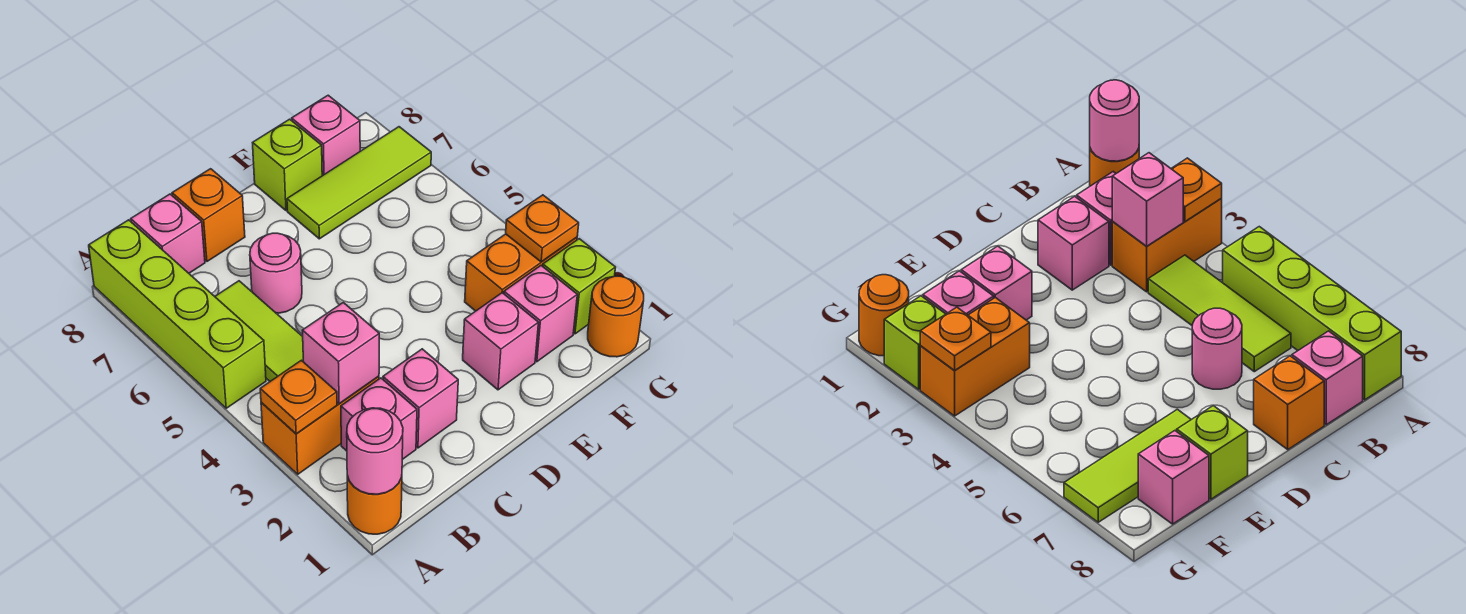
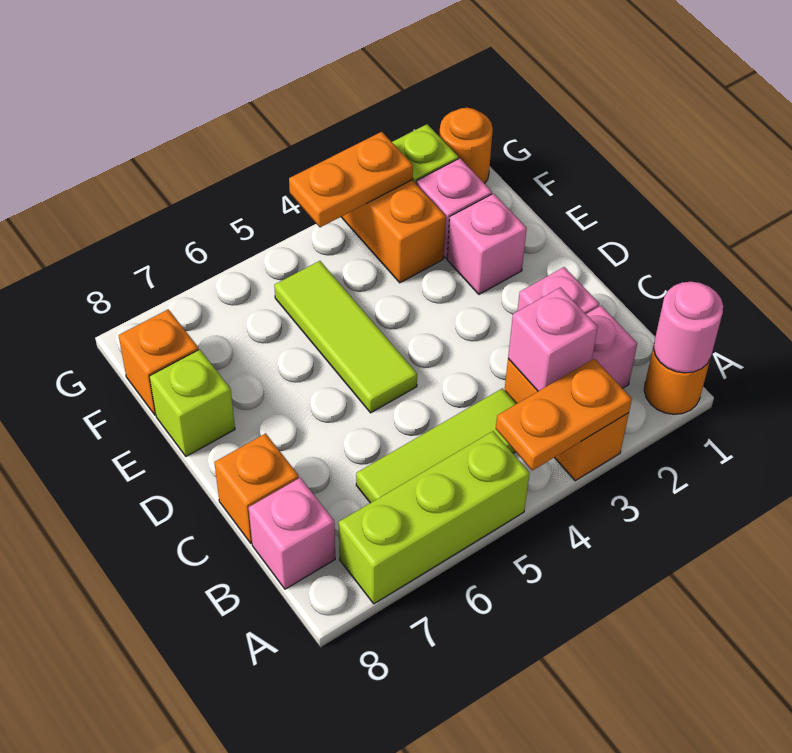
orange 1x1 plate [260,360,337,434] -> orange 1x2 plate [496,359,632,470]
lime 1x4 brick [89,220,266,408] -> lime 1x3 brick [339,431,530,604]
pink 1x1 round brick [250,233,302,313] -> none
lime 1x3 tile [287,127,431,239] -> lime 1x3 tile moved to [274,261,417,413]
pink 1x1 brick [292,95,360,176] -> orange 1x1 brick [119,309,199,415]
orange 1x1 plate [506,195,579,262] -> orange 1x2 plate [289,132,413,227]

